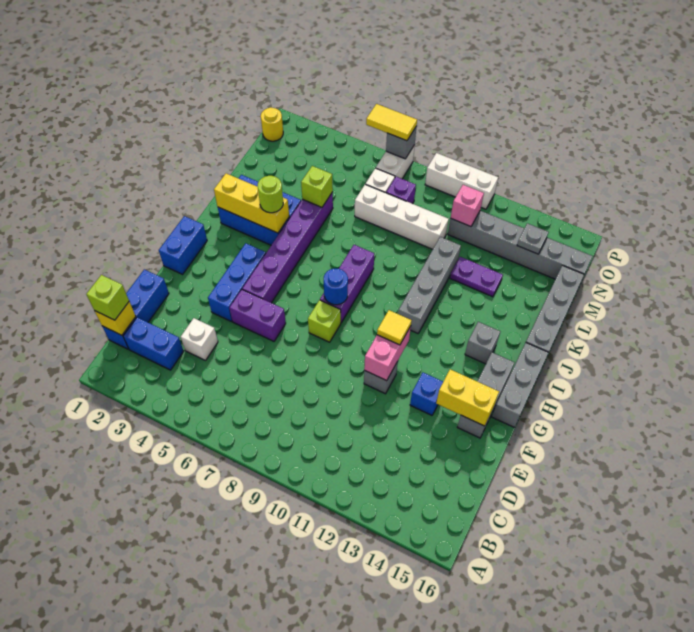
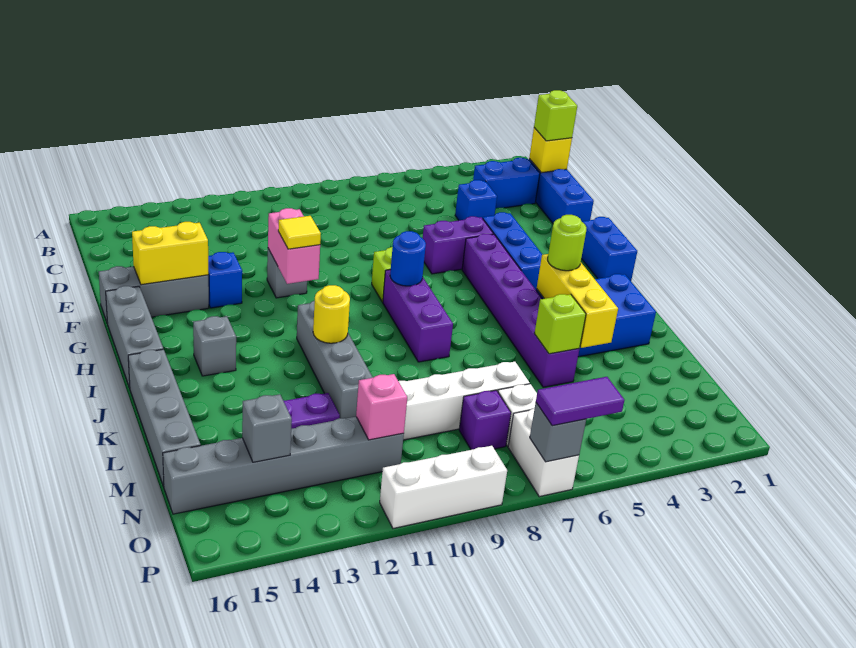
white 1x1 brick [181,318,218,360] -> blue 1x1 brick [455,180,497,220]
grey 1x3 brick [458,353,515,438] -> grey 1x3 brick turned to [99,266,209,324]
yellow 1x3 brick [214,173,289,233] -> yellow 1x3 brick turned to [537,254,618,348]
grey 1x1 plate [517,223,549,254] -> grey 1x1 brick [242,394,292,462]
yellow 1x1 round brick [261,107,283,141] -> yellow 1x1 round brick moved to [313,285,350,343]
yellow 1x2 tile [366,104,417,141] -> purple 1x2 tile [536,377,624,426]

